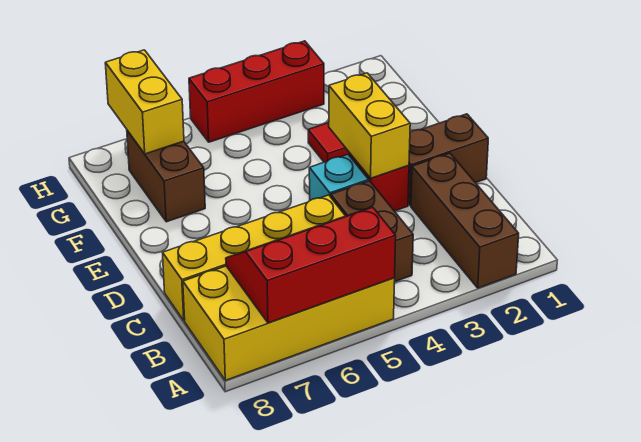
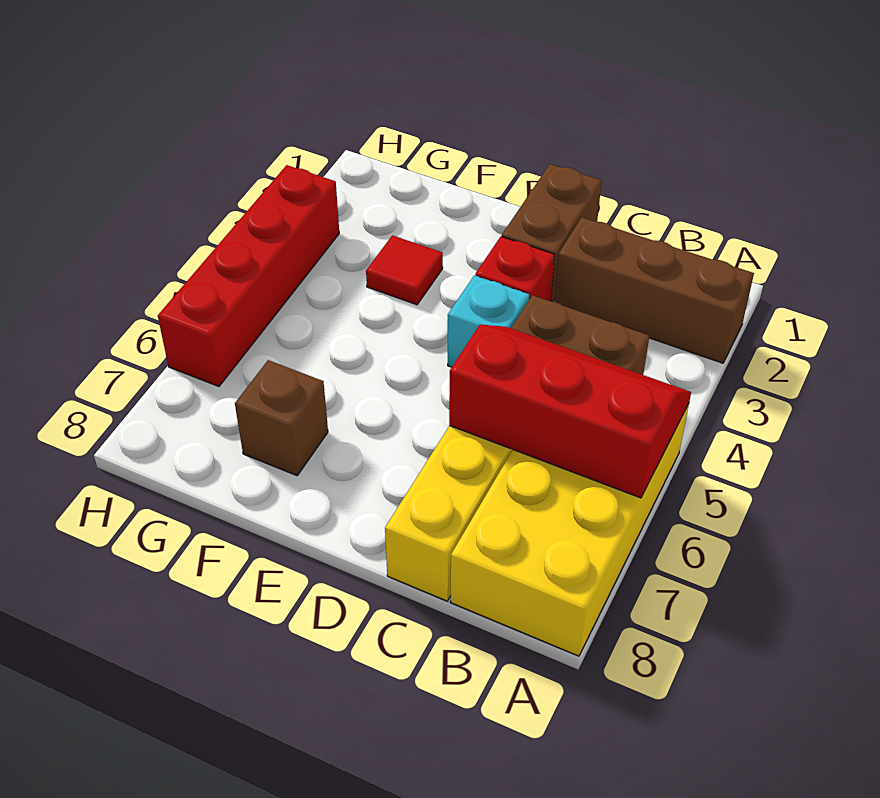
red 2x3 slope [226,208,396,323] -> red 2x3 slope turned to [449,325,691,498]
yellow 1x2 brick [329,73,410,178] -> none
brown 1x2 brick [127,130,205,222] -> brown 1x1 brick [235,360,328,476]
yellow 1x2 brick [105,50,184,154] -> none
red 1x3 brick [189,41,324,142] -> red 1x4 brick [158,165,339,386]

